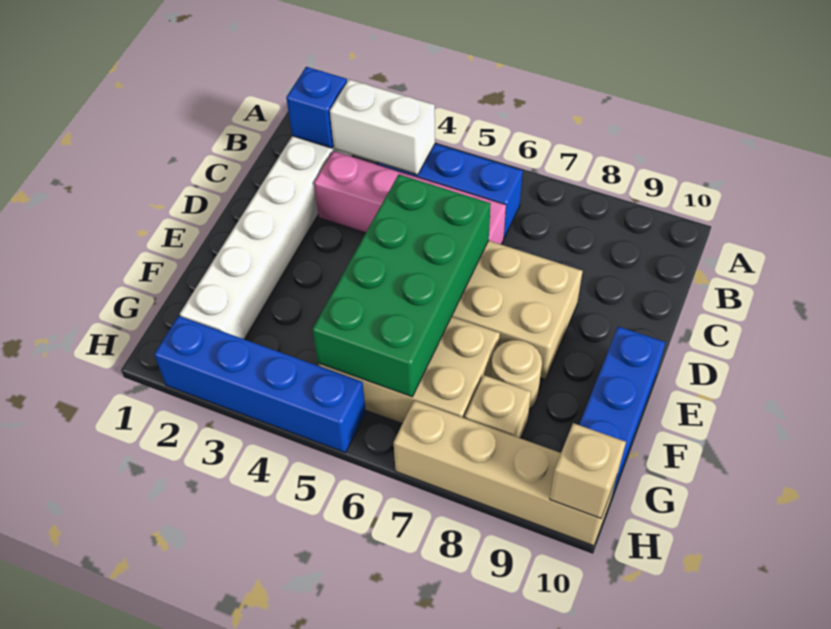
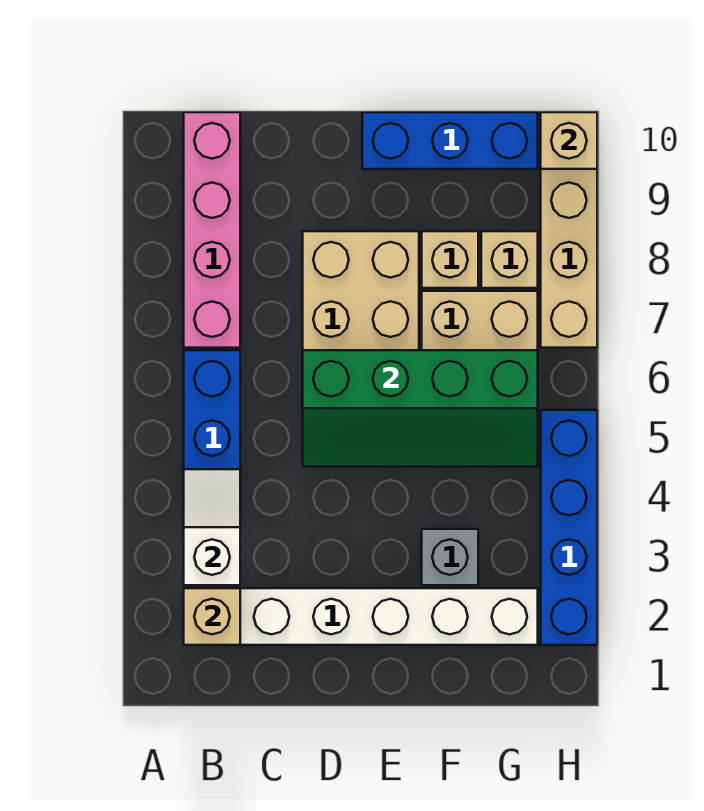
blue 1x1 brick [286,67,347,148] -> tan 1x1 brick [184,588,240,645]
white 1x2 brick [330,79,435,175] -> white 1x2 slope [184,469,240,585]
pink 1x4 brick [314,151,506,244] -> pink 1x4 brick moved to [184,112,240,348]
green 2x4 brick [312,175,491,397] -> green 2x4 slope [303,350,538,467]
none -> grey 1x1 brick [422,529,478,585]
tan 1x1 round brick [491,340,542,409] -> tan 1x1 brick [422,231,478,288]

